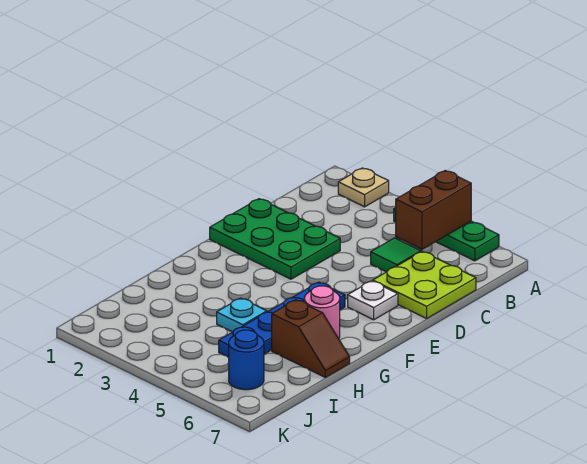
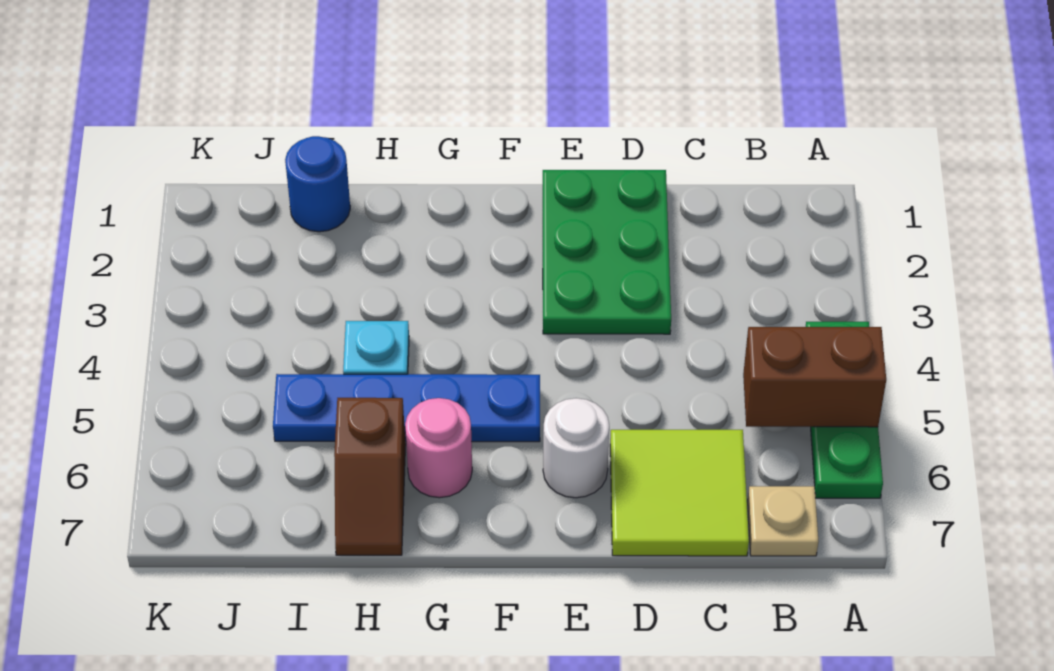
tan 1x1 plate [338,168,389,207] -> tan 1x1 plate moved to [748,486,819,556]
green 1x1 tile [371,238,421,272] -> none
lime 2x2 plate [373,252,476,319] -> lime 2x2 tile [610,430,749,556]
white 1x1 plate [348,281,398,320] -> white 1x1 round brick [543,398,609,498]
blue 1x1 round brick [229,330,264,390] -> blue 1x1 round brick moved to [285,136,350,232]

